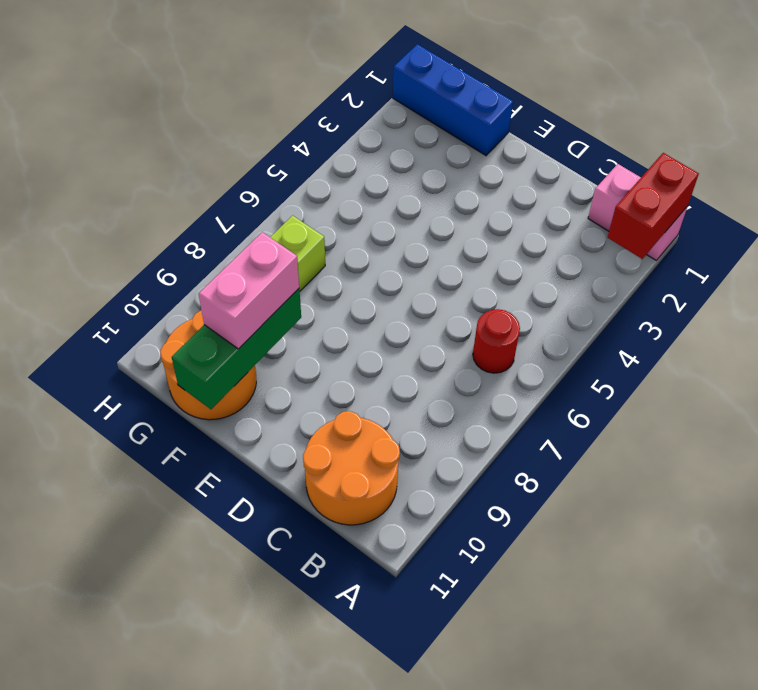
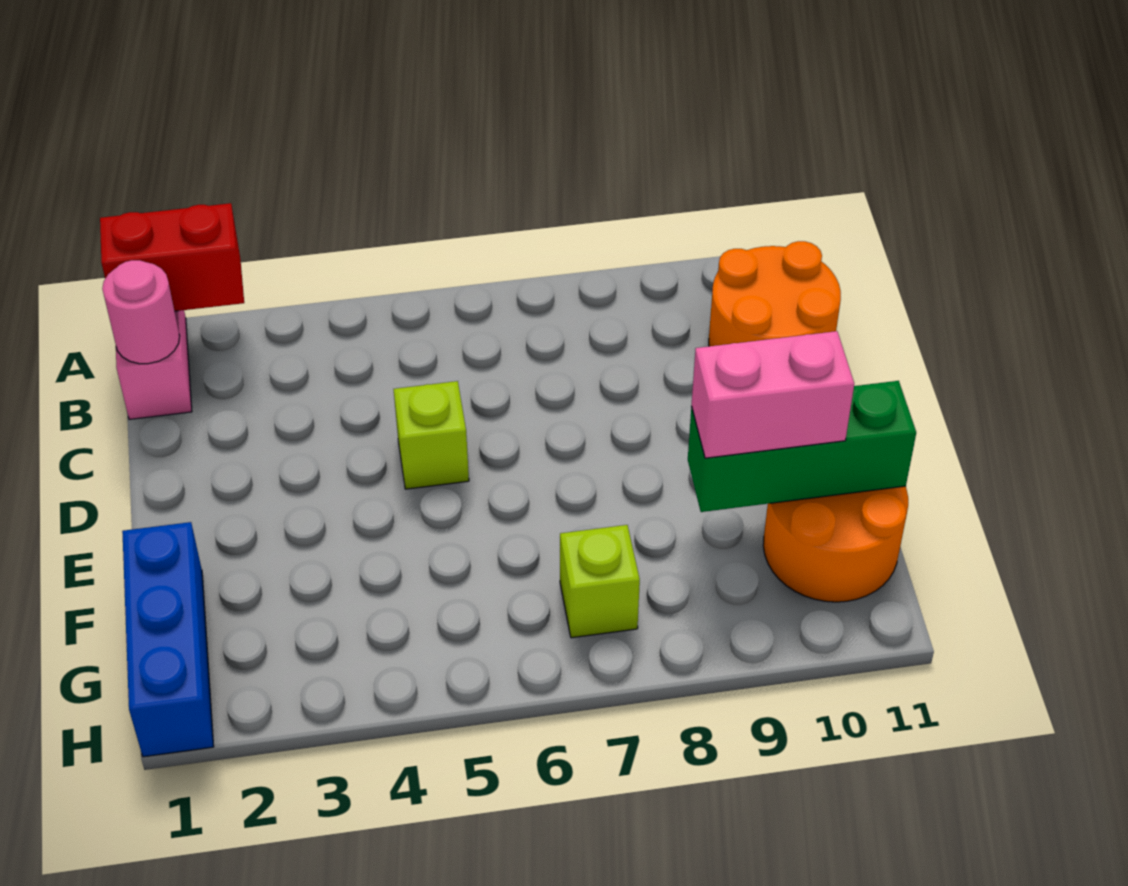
none -> pink 1x1 round brick [102,260,180,364]
red 1x1 round brick [473,309,520,373] -> none
none -> lime 1x1 brick [394,381,469,489]

